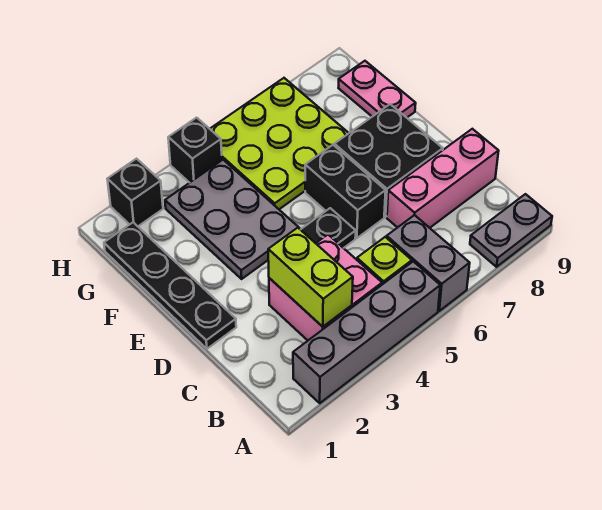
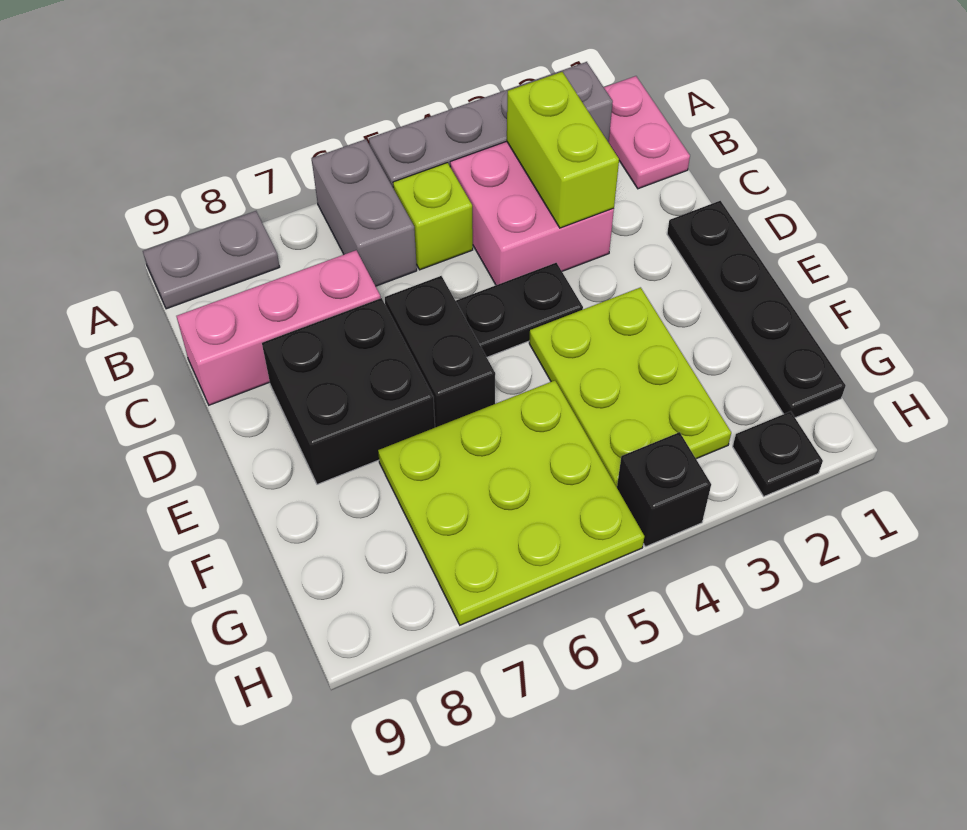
grey 2x3 plate [165,160,300,279] -> lime 2x3 plate [529,287,731,487]
pink 1x2 plate [339,61,416,118] -> pink 1x2 plate moved to [604,76,690,189]
black 1x1 brick [107,159,163,226] -> black 1x1 plate [733,411,823,496]

